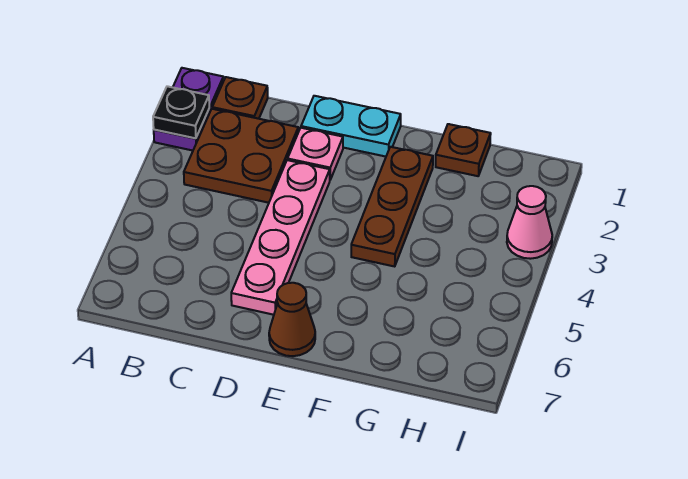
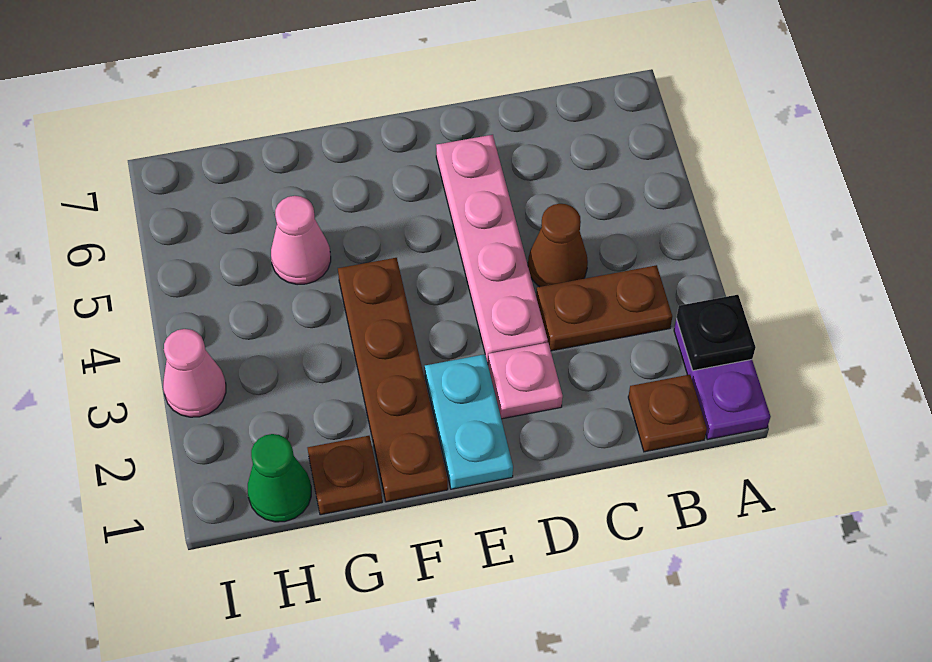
brown 2x2 plate [184,109,298,203] -> brown 1x2 plate [536,265,672,351]
cyan 1x2 plate [301,96,401,157] -> cyan 1x2 plate turned to [425,354,513,489]
brown 1x1 cone [269,283,315,356] -> brown 1x1 cone moved to [528,204,588,287]
brown 1x3 plate [351,147,433,266] -> brown 1x4 plate [338,258,448,502]
none -> pink 1x1 cone [271,196,331,285]
none -> green 1x1 cone [248,434,311,522]

